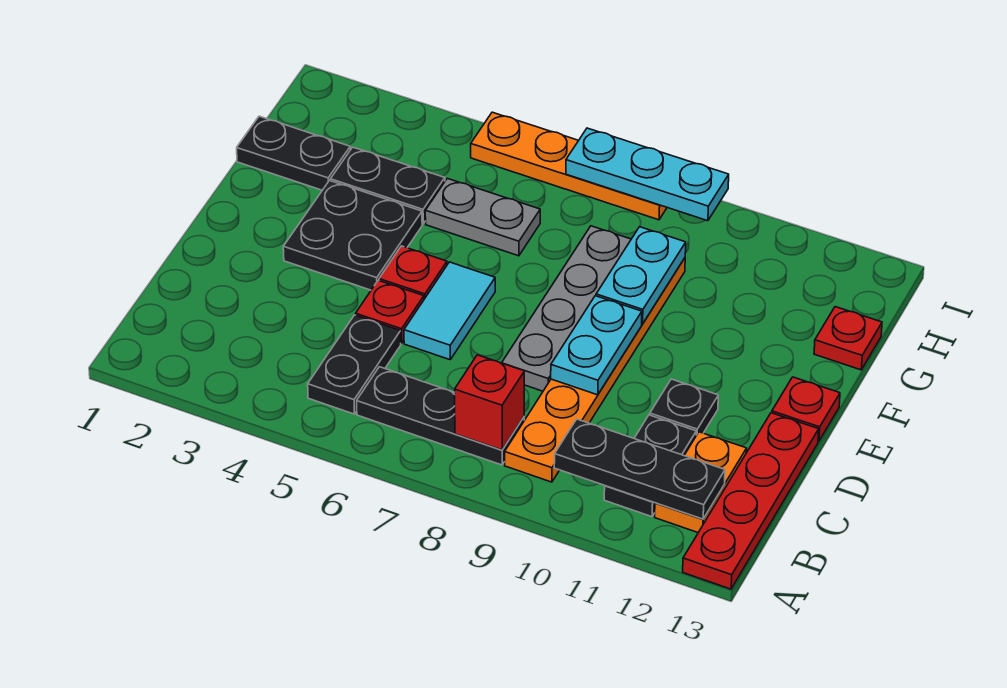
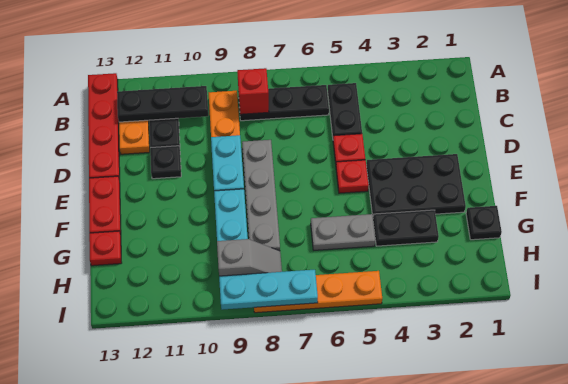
cyan 1x2 tile [404,262,495,360] -> none
black 2x2 plate [283,181,422,290] -> black 2x3 plate [366,154,466,216]
red 1x1 plate [772,377,840,441] -> red 1x2 plate [89,176,121,234]
black 1x2 plate [237,116,350,190] -> black 1x1 plate [466,206,502,240]
none -> grey 1x2 slope [217,239,282,276]

